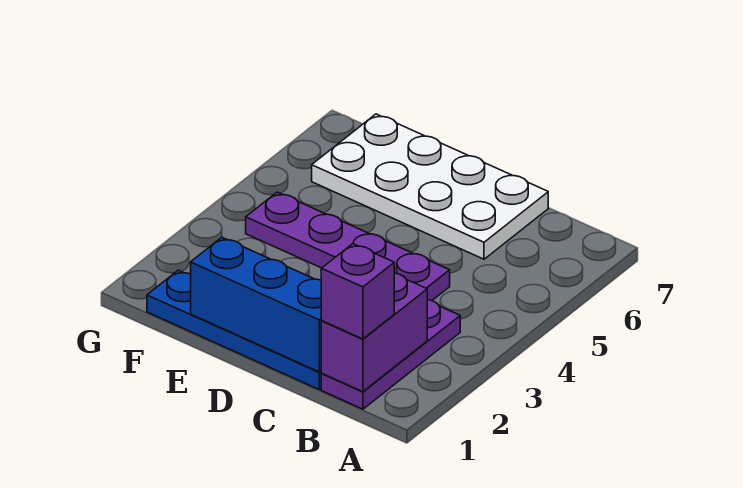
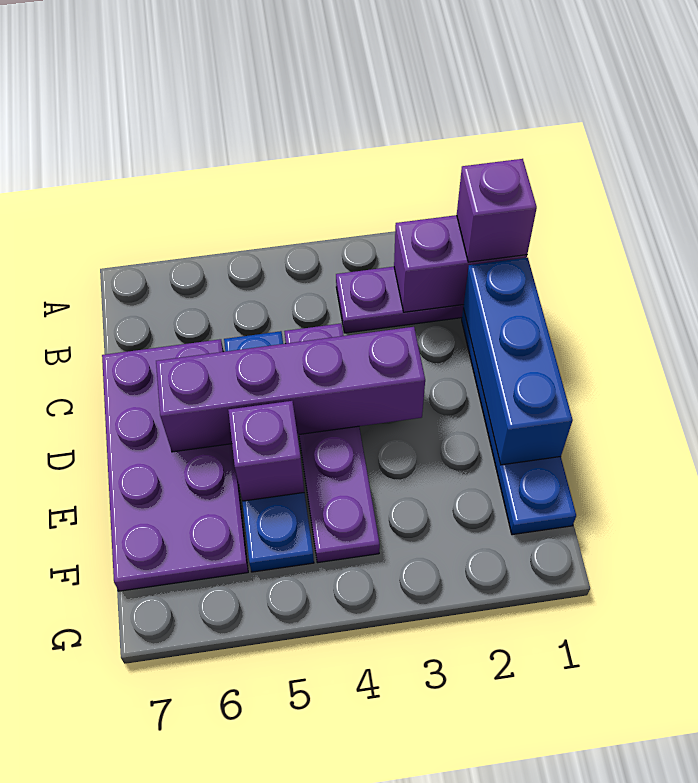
none -> blue 1x4 plate [224,331,314,572]
white 2x4 plate [312,114,548,259] -> purple 2x4 plate [102,339,248,591]
none -> purple 1x4 brick [156,327,425,452]
none -> purple 1x1 brick [228,401,304,501]

